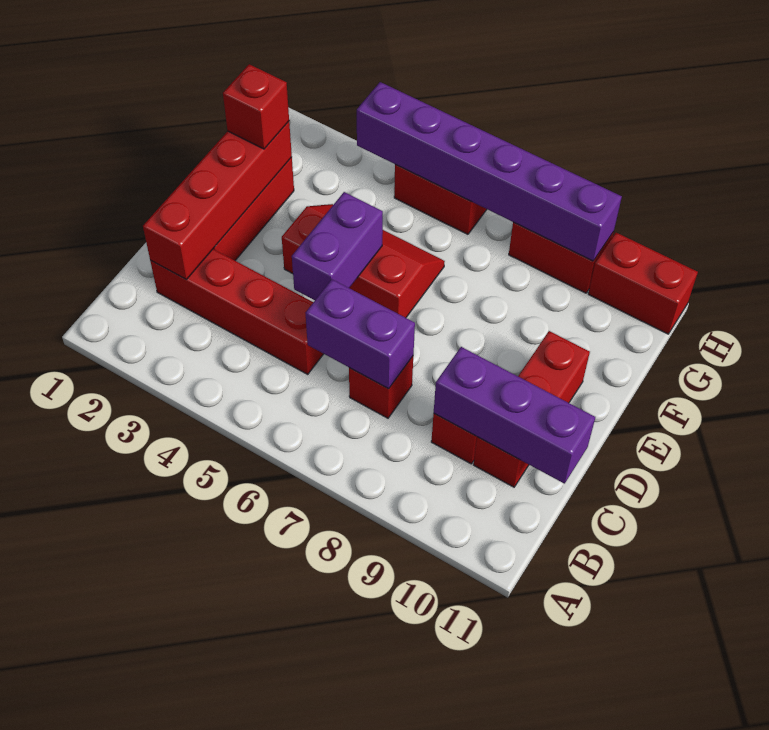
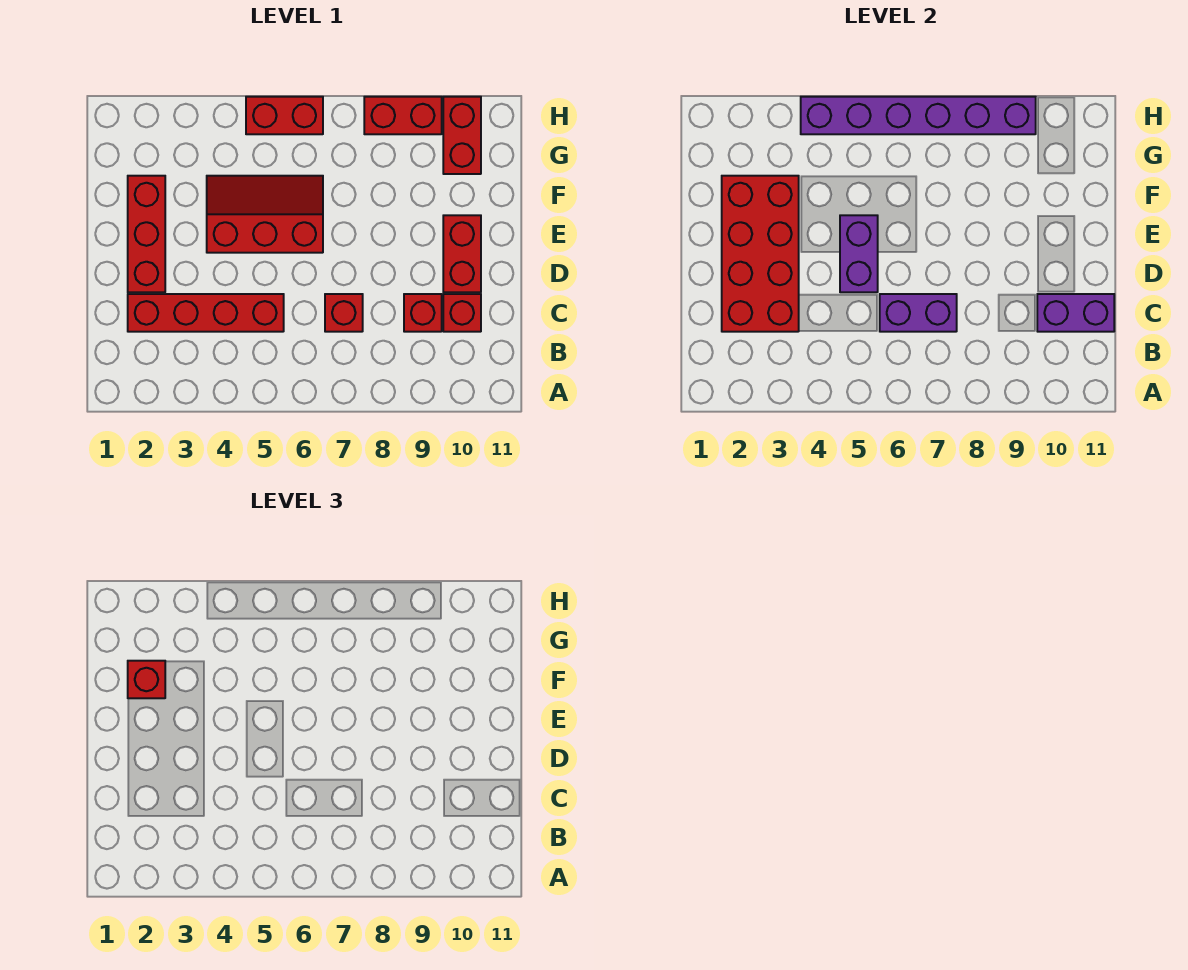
red 1x4 brick [143,121,292,279] -> red 2x4 brick [722,176,799,332]
purple 1x3 brick [434,347,595,484] -> purple 1x2 brick [1037,294,1114,332]
red 1x2 brick [588,233,698,334] -> red 1x2 brick turned to [443,97,481,174]

